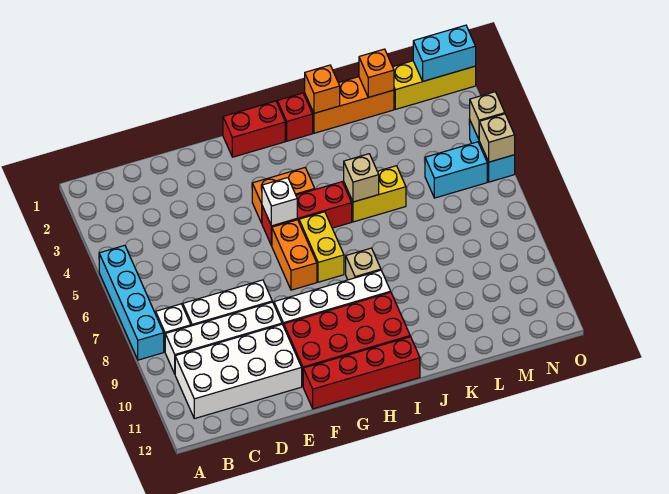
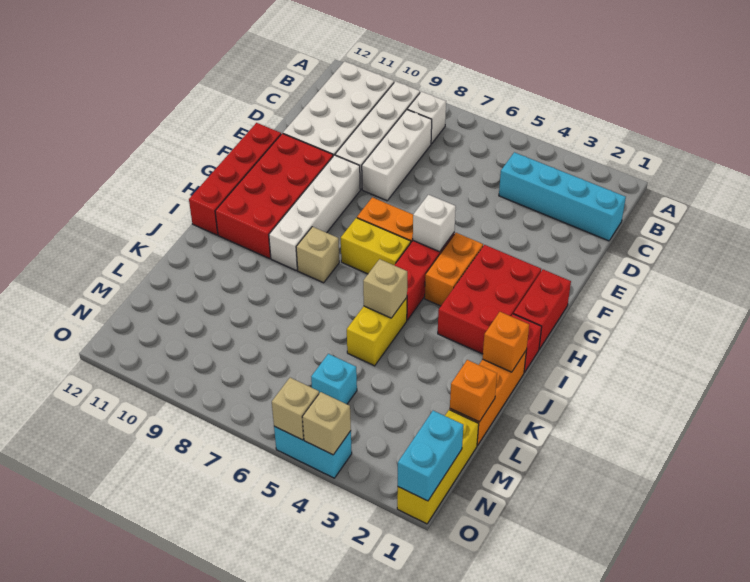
cyan 1x4 brick [99,245,164,360] -> cyan 1x4 brick moved to [499,152,626,241]
none -> red 2x3 brick [438,245,541,354]
cyan 1x2 brick [425,142,487,198] -> cyan 1x1 brick [311,354,357,404]

